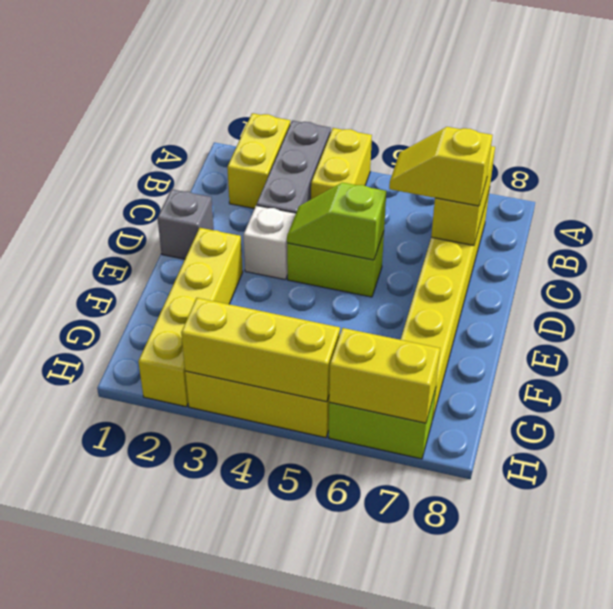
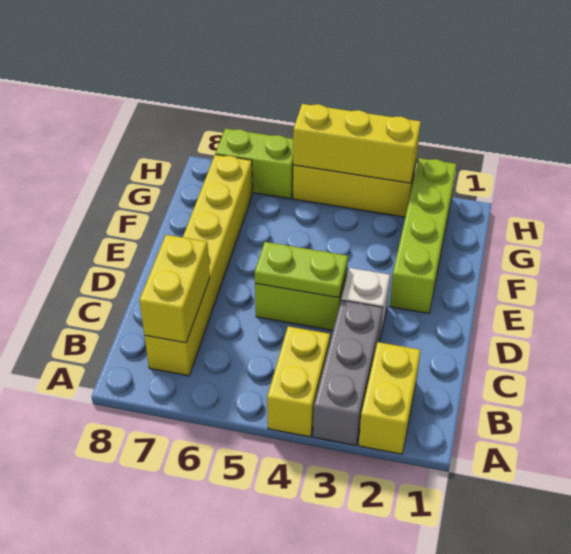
yellow 1x2 slope [389,127,493,206] -> none
grey 1x1 brick [158,189,214,259] -> none
lime 1x2 slope [287,182,386,260] -> lime 1x2 plate [255,242,348,298]
yellow 1x4 brick [138,228,243,407] -> lime 1x4 brick [390,158,457,313]
yellow 1x2 brick [329,328,440,423] -> none

